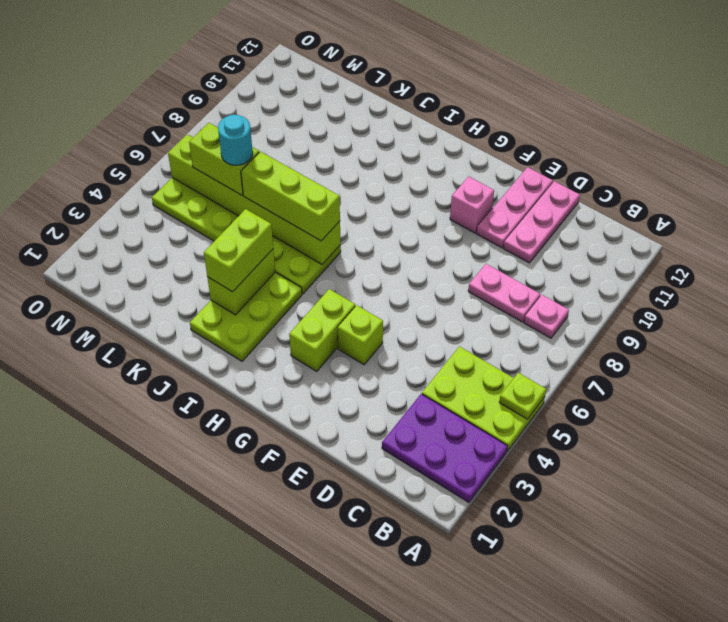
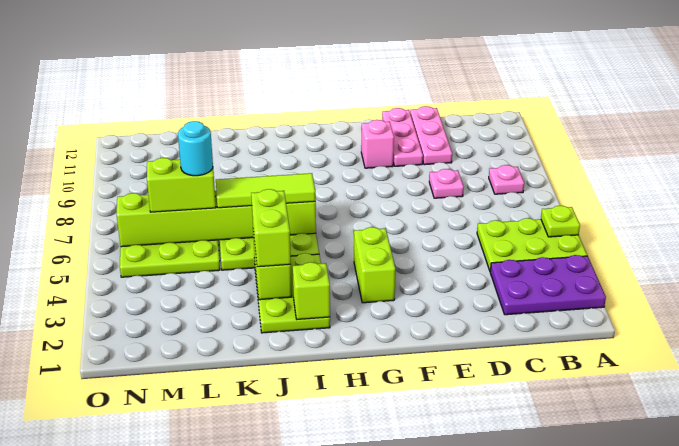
pink 1x2 plate [468,264,540,322] -> pink 1x1 plate [429,169,464,198]
lime 1x1 brick [338,305,383,365] -> lime 1x1 brick moved to [293,262,330,319]
lime 1x3 brick [241,152,340,241] -> lime 1x3 tile [216,173,316,208]

